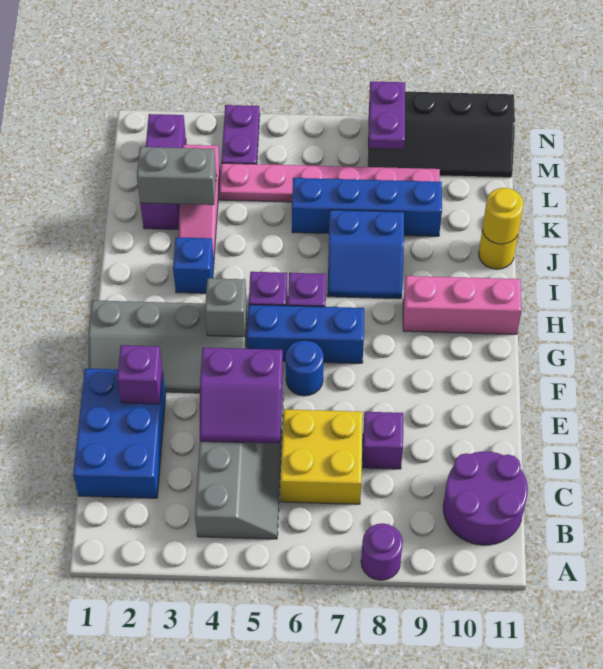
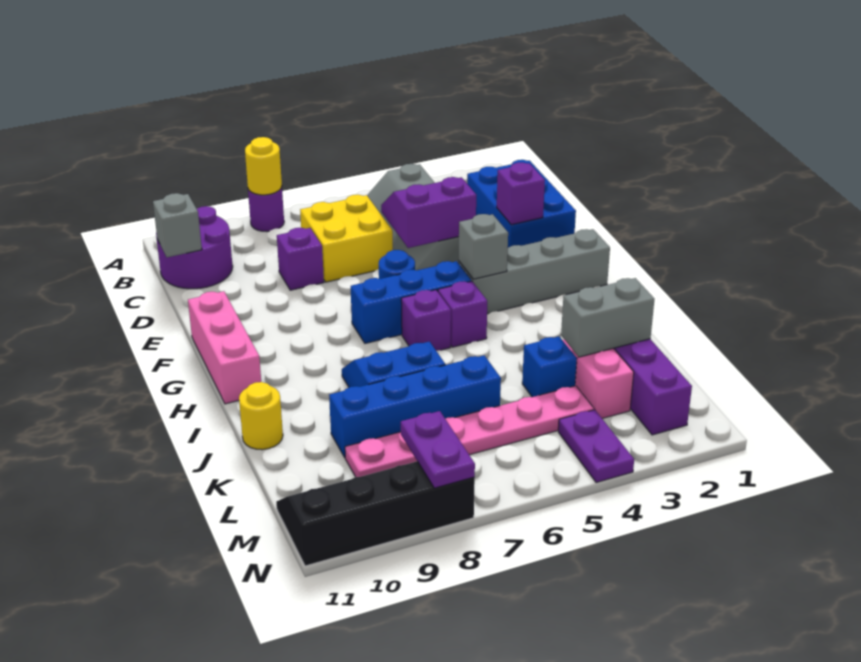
none -> grey 1x1 brick [153,193,202,257]
pink 1x3 brick [403,276,522,334] -> pink 1x3 brick turned to [188,291,261,404]
blue 1x1 brick [173,237,214,293] -> blue 1x1 brick moved to [522,337,577,397]
yellow 1x1 round brick [482,188,524,244] -> yellow 1x1 round brick moved to [245,137,282,195]

